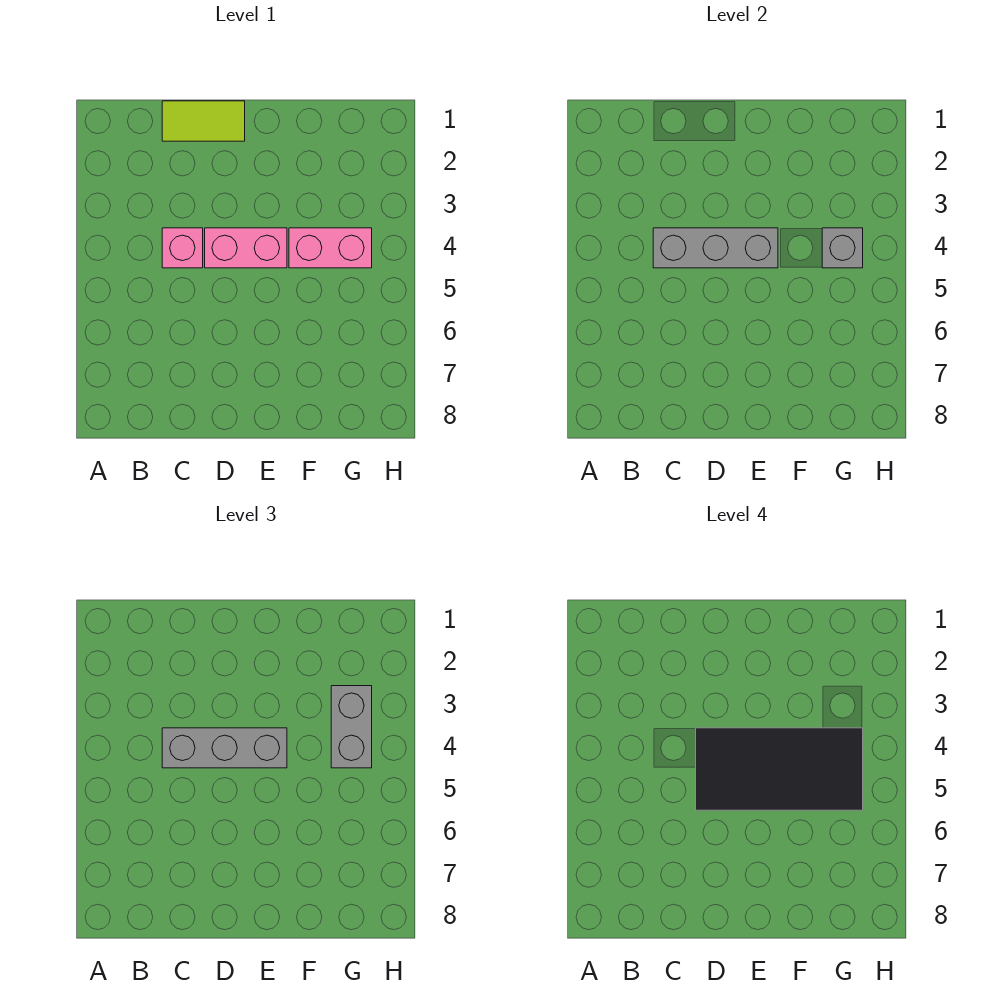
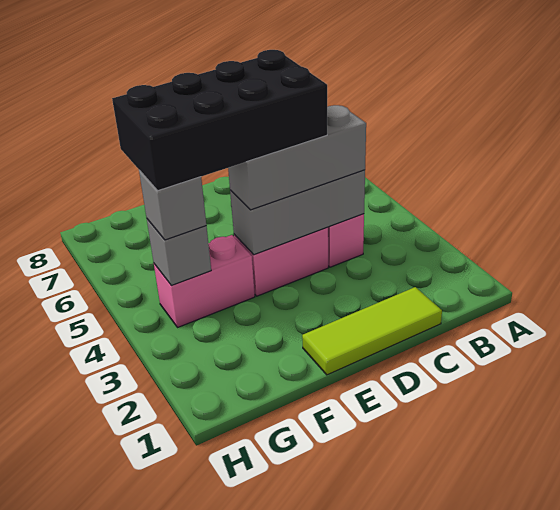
lime 1x2 tile [162,101,245,141] -> lime 1x3 tile [302,287,442,375]
black 2x4 tile [696,728,863,810] -> black 2x4 brick [112,50,327,191]
grey 1x2 brick [331,686,372,768] -> grey 1x1 brick [139,170,206,240]

